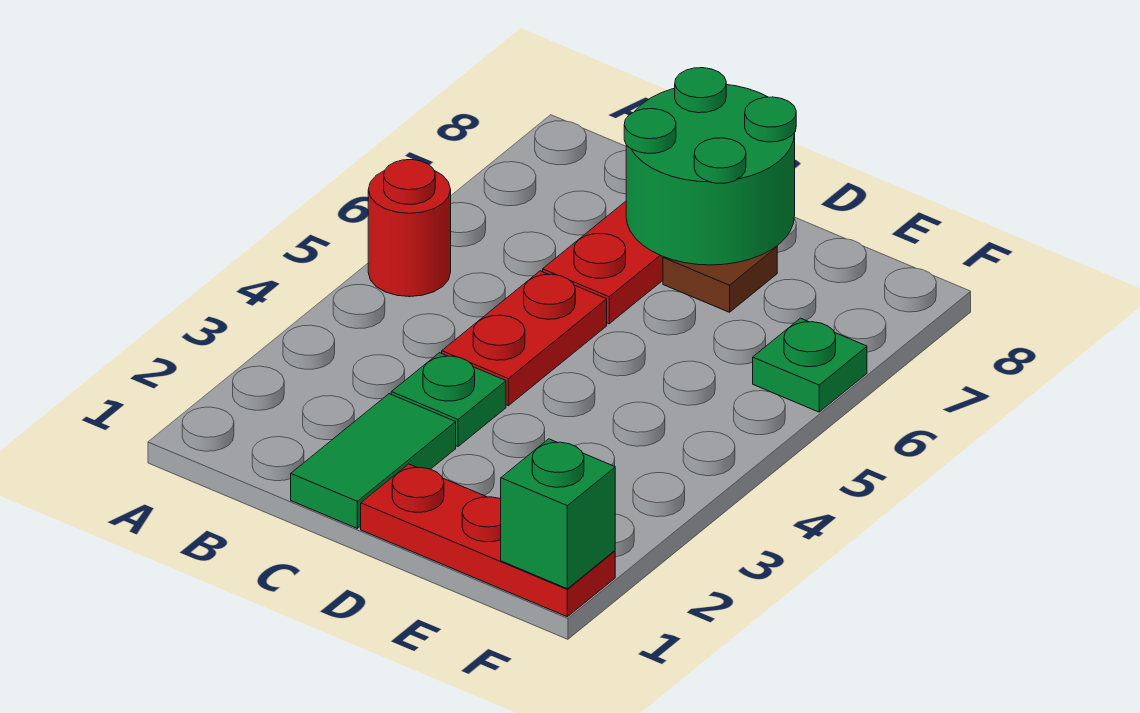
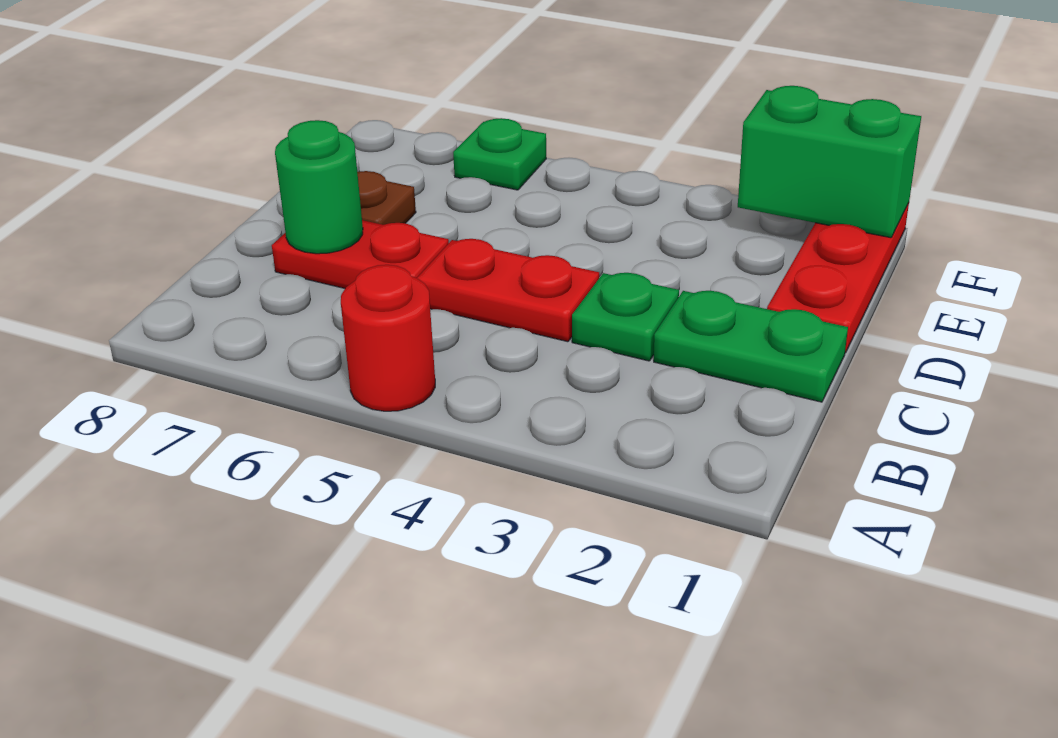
green 1x2 tile [291,394,456,528] -> green 1x2 plate [654,291,848,402]
green 2x2 round brick [624,68,796,265] -> green 1x1 round brick [275,120,363,254]
green 1x1 brick [501,439,615,589] -> green 1x2 brick [738,86,921,238]

